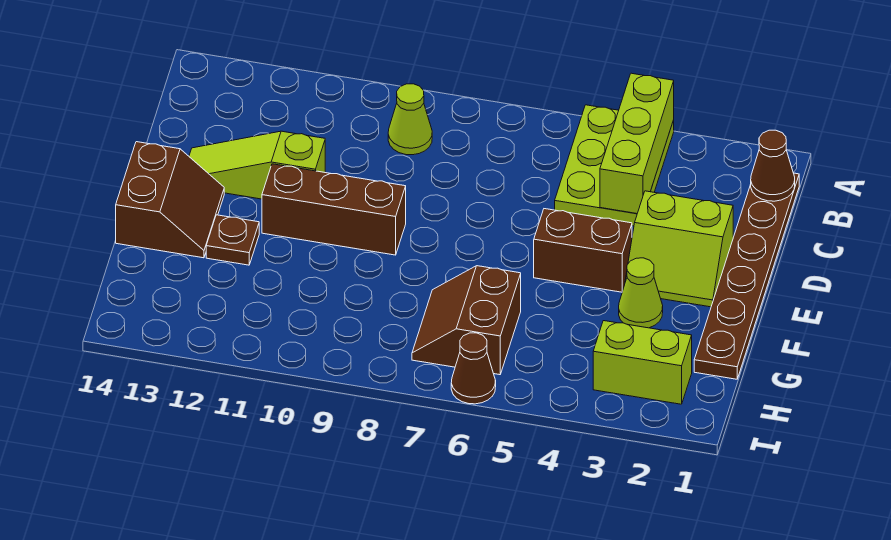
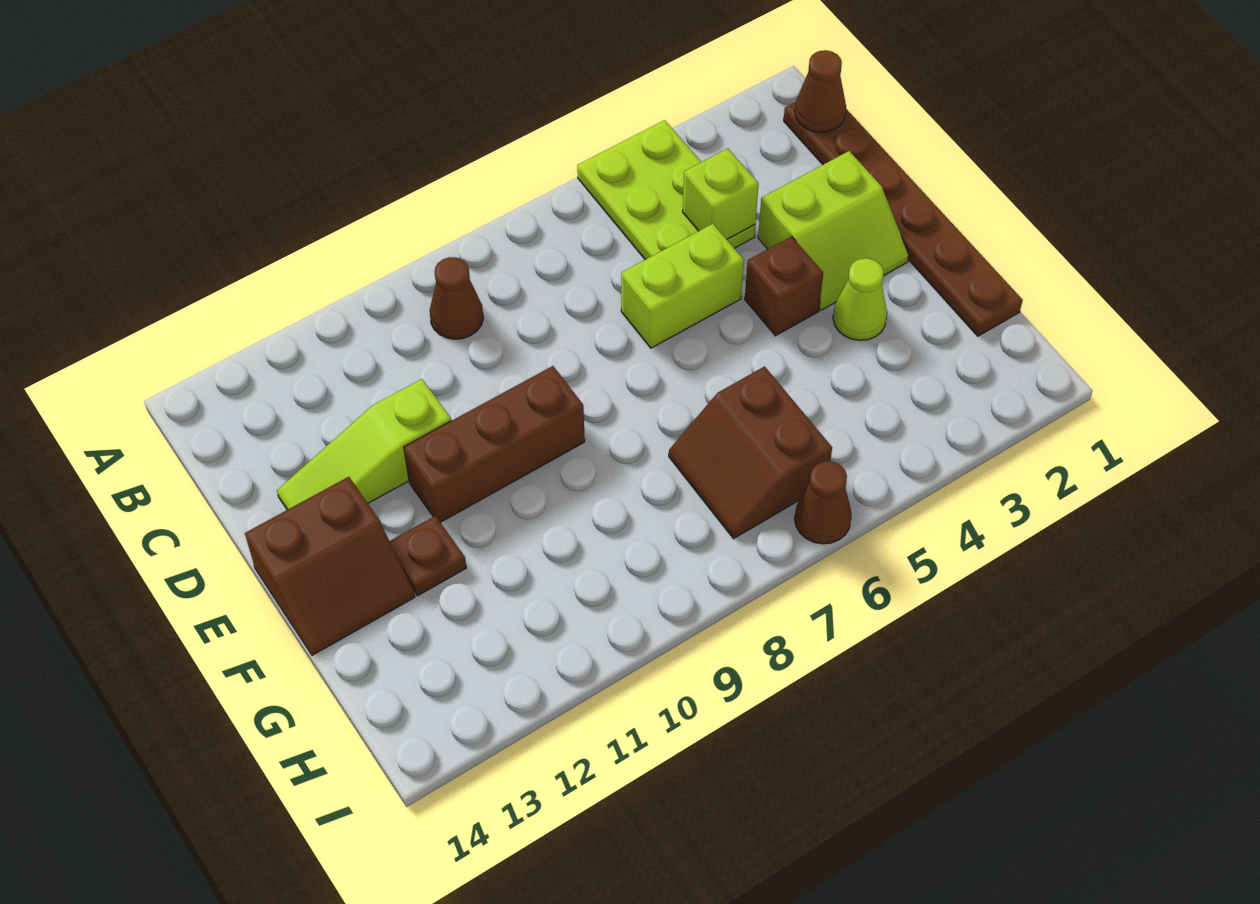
lime 1x3 brick [600,73,674,214] -> lime 1x1 brick [683,148,759,239]
lime 1x1 cone [388,84,432,155] -> brown 1x1 cone [430,257,483,339]
brown 1x2 brick [534,209,632,292] -> brown 1x1 brick [745,236,823,336]
brown 2x2 slope [116,142,224,258] -> brown 2x2 slope turned to [245,477,415,655]
lime 1x2 brick [593,321,692,404] -> lime 1x2 brick moved to [621,224,744,348]

